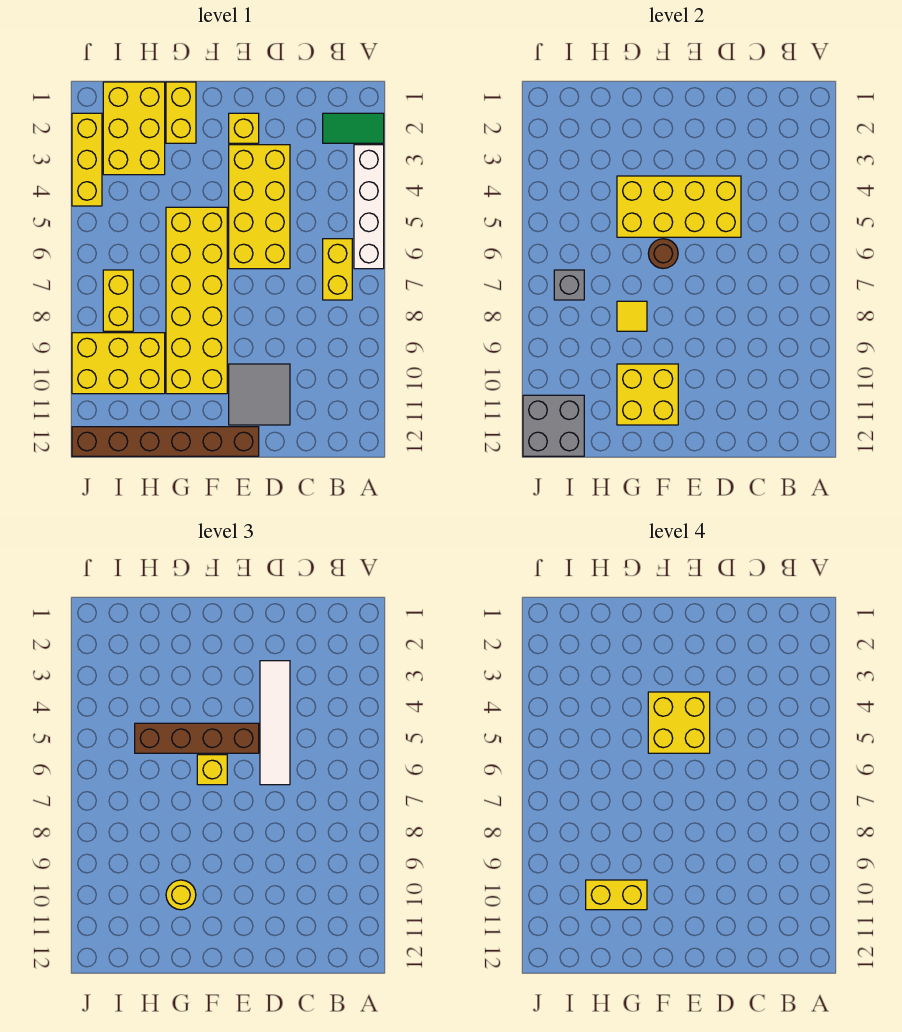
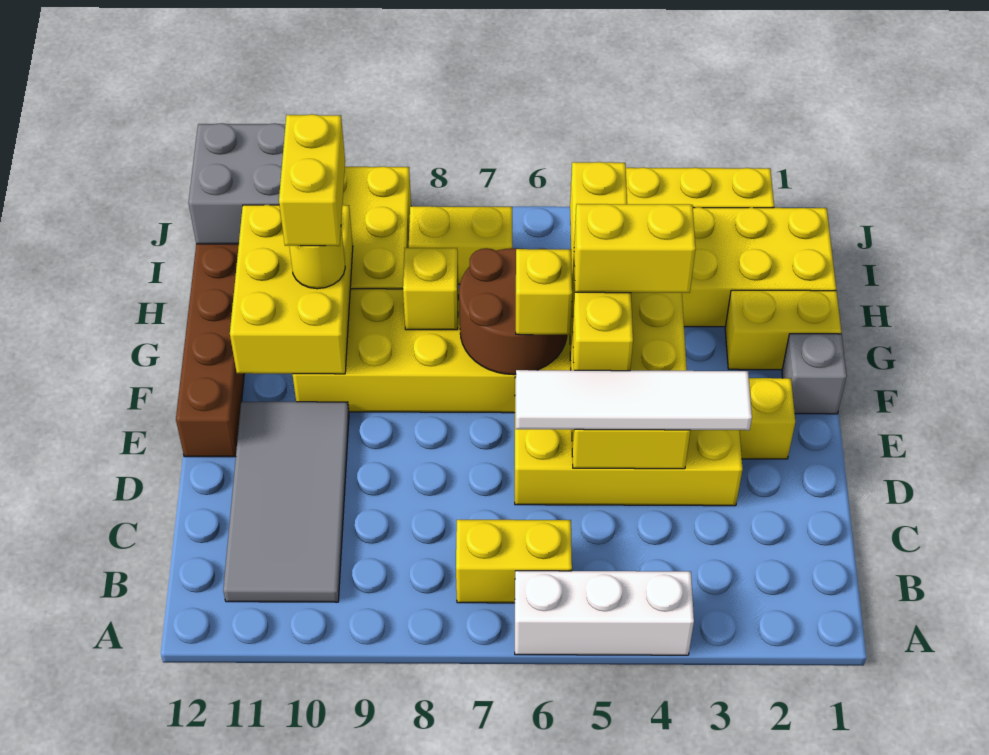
green 1x2 tile [323,113,384,143] -> none
white 1x4 brick [354,145,384,269] -> white 1x3 brick [515,571,694,655]
grey 2x2 tile [229,364,290,425] -> grey 2x4 tile [223,402,349,602]
yellow 2x2 brick [648,692,710,753] -> yellow 1x2 brick [574,204,696,293]
brown 1x4 brick [135,723,259,753] -> yellow 1x4 brick [570,162,633,371]
brown 1x1 round brick [648,239,678,269] -> brown 2x2 round brick [459,248,567,375]
yellow 2x2 brick [617,364,678,425] -> yellow 2x3 brick [230,205,353,374]
yellow 1x1 tile [617,301,647,331] -> yellow 1x1 brick [403,248,458,330]
grey 1x1 brick [554,270,584,300] -> grey 1x1 brick moved to [782,334,847,414]

